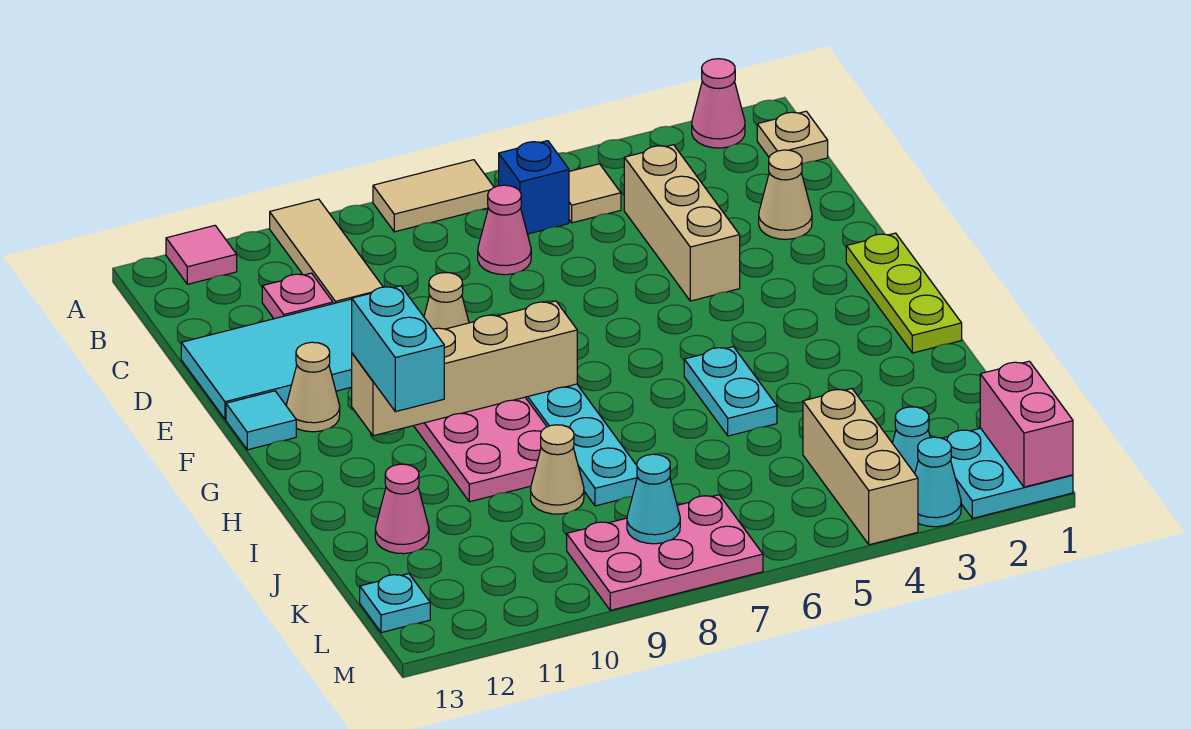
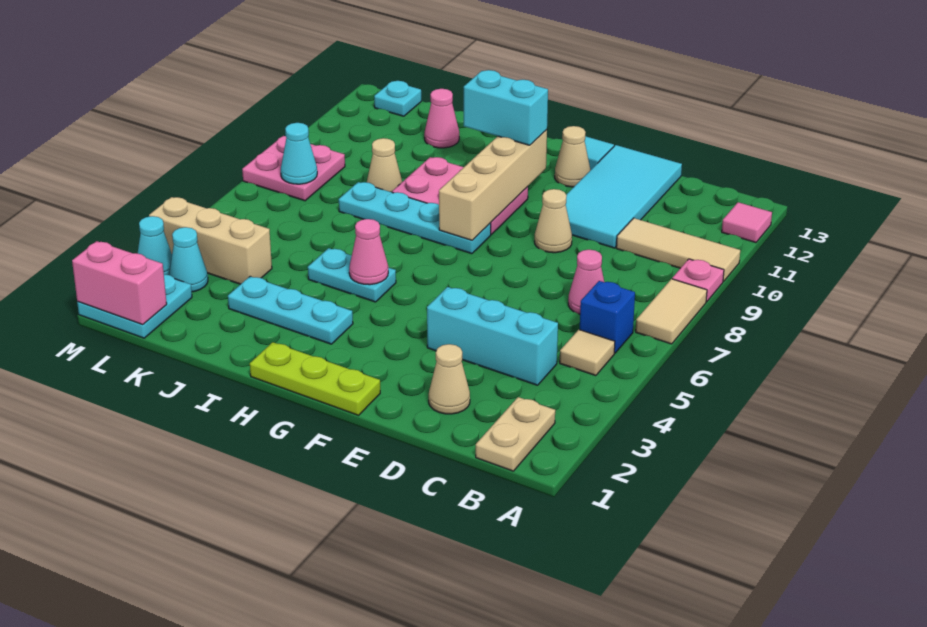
pink 1x1 cone [692,59,745,148] -> pink 1x1 cone moved to [349,219,388,285]
tan 1x1 plate [757,111,828,164] -> tan 1x2 plate [476,397,555,471]
tan 1x3 brick [624,145,740,301] -> cyan 1x3 brick [427,287,558,385]
pink 1x1 plate [262,273,333,319] -> pink 1x1 plate moved to [672,259,724,302]
none -> cyan 1x3 plate [228,276,353,344]
pink 2x3 plate [567,495,763,610] -> pink 2x2 plate [242,136,345,201]

